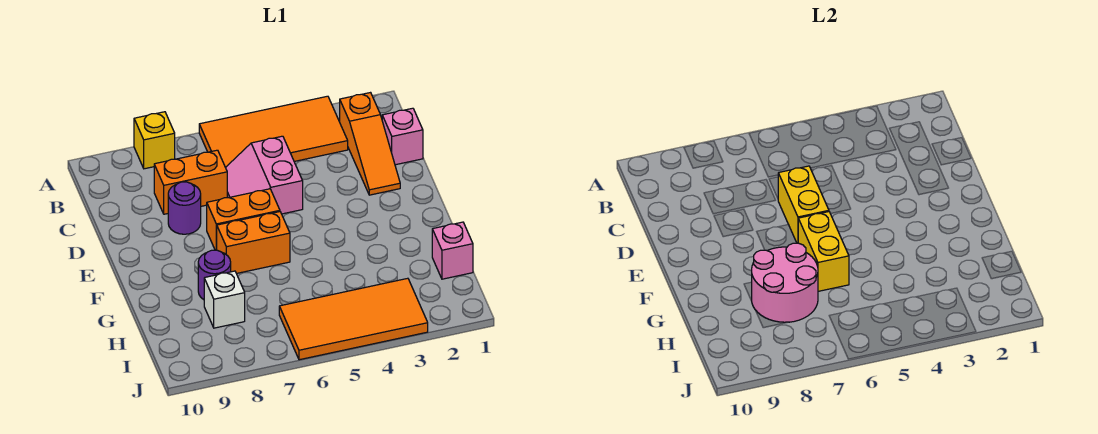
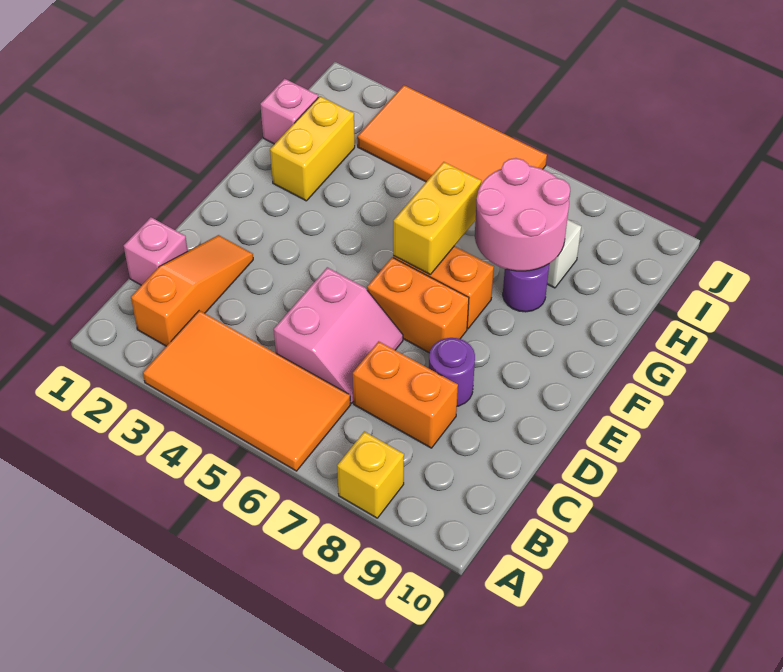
yellow 1x2 brick [778,166,829,243] -> yellow 1x2 brick moved to [270,96,355,201]

